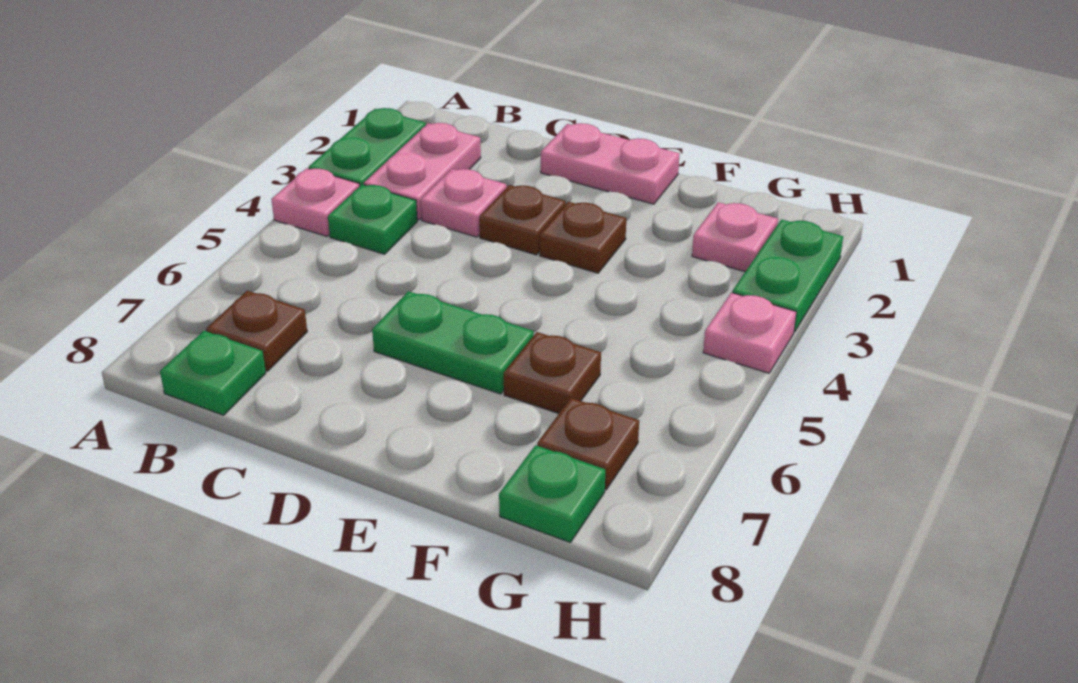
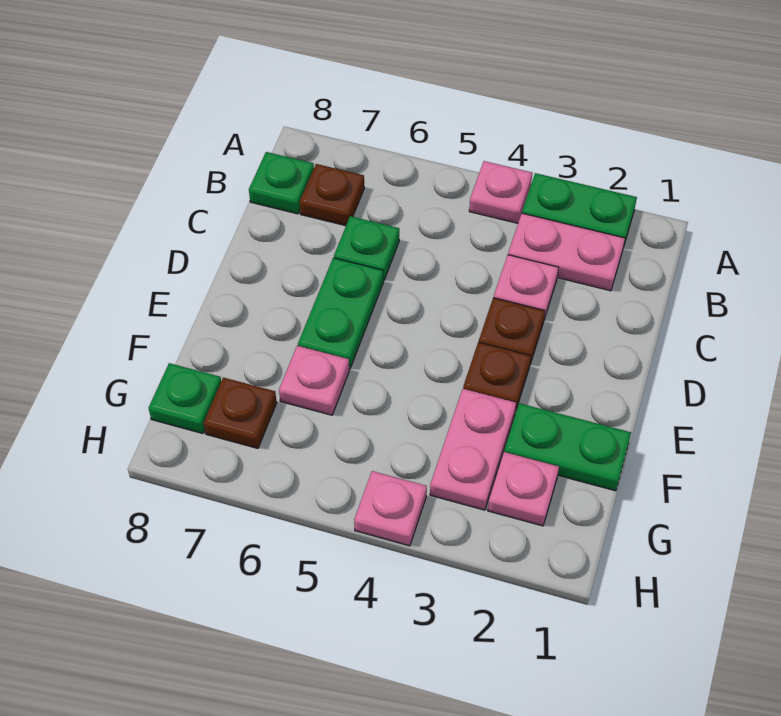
green 1x1 plate [328,184,417,254] -> green 1x1 plate moved to [334,216,399,281]
pink 1x2 plate [541,123,680,204] -> pink 1x2 plate moved to [430,389,516,510]
brown 1x1 plate [504,332,601,414] -> pink 1x1 plate [279,346,349,415]
green 1x2 plate [732,220,843,332] -> green 1x2 plate moved to [504,403,631,491]

